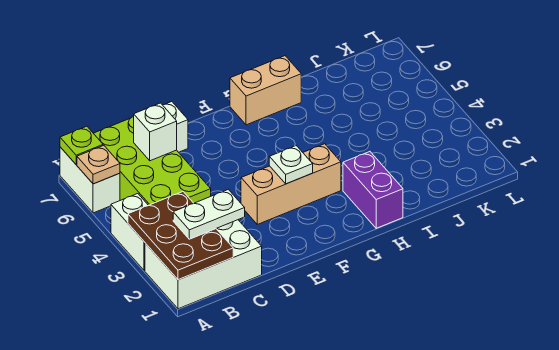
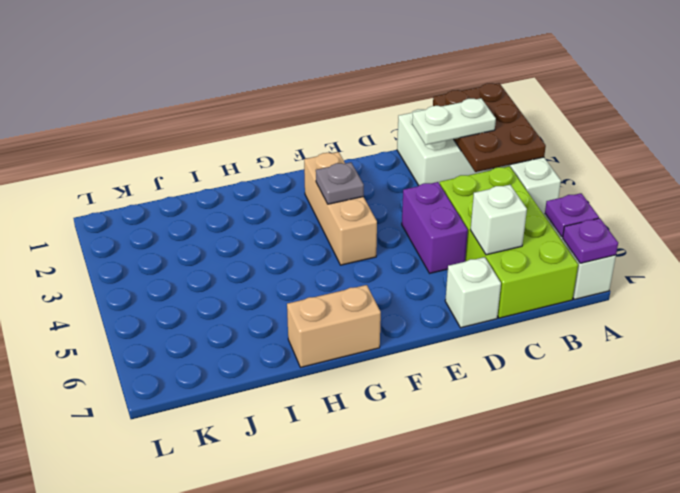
tan 1x1 plate [77,146,120,184] -> purple 1x1 plate [545,193,599,237]
lime 1x1 plate [60,126,103,165] -> purple 1x1 plate [563,218,618,263]
tan 1x3 brick [241,144,341,224] -> tan 1x3 brick turned to [304,152,377,265]
white 1x1 plate [269,146,313,184] -> grey 1x1 plate [316,162,364,204]
purple 1x2 brick [343,152,403,228] -> purple 1x2 brick moved to [402,182,468,273]

